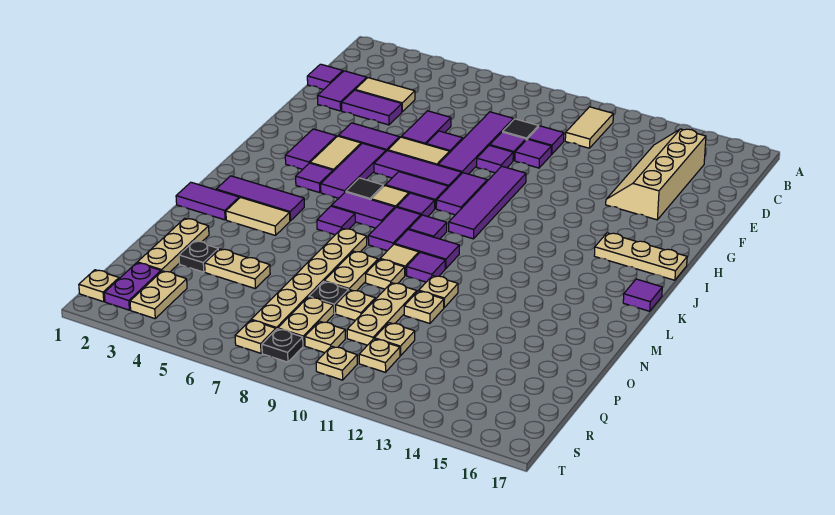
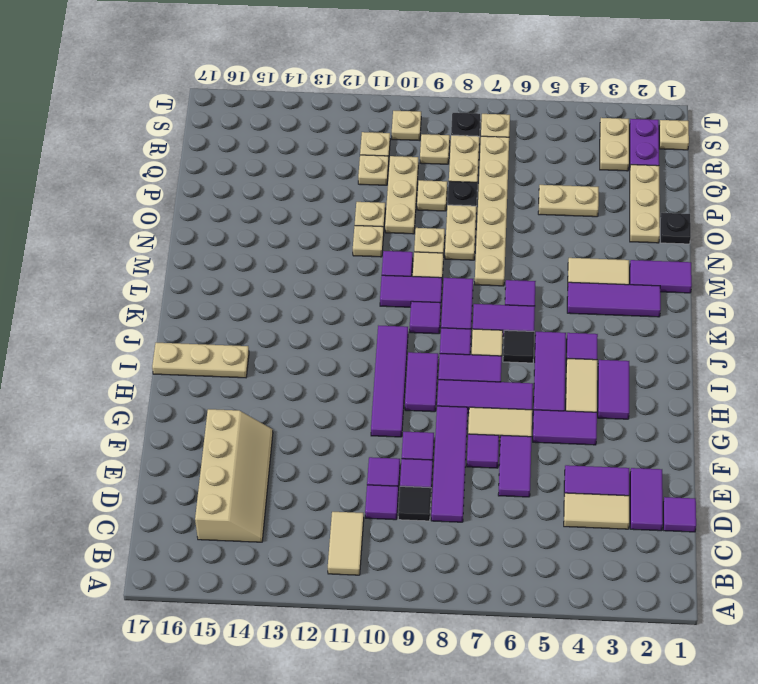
purple 1x1 tile [623,279,662,311] -> none
black 1x1 plate [179,241,218,272] -> black 1x1 plate moved to [660,213,691,244]

